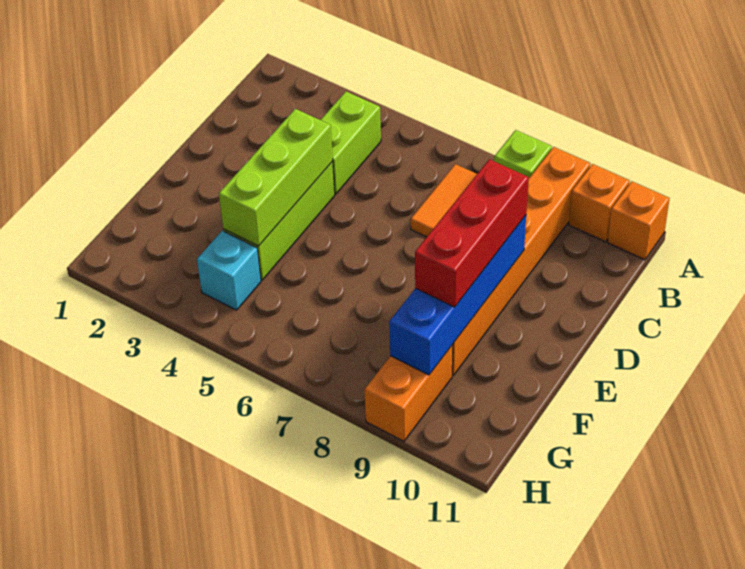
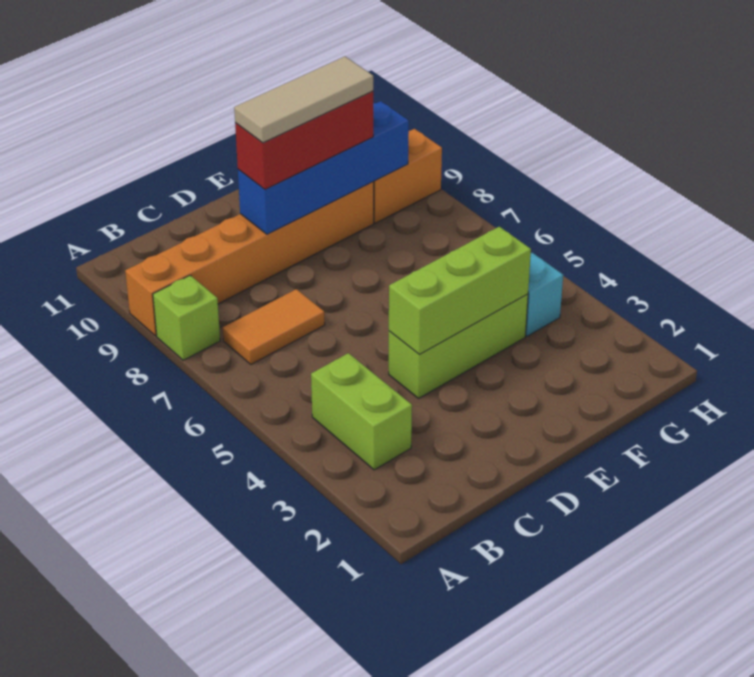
orange 1x1 brick [569,164,630,242] -> none
orange 1x1 brick [608,181,670,260] -> none
lime 1x2 brick [321,92,381,194] -> lime 1x2 brick turned to [311,353,412,470]
none -> tan 1x3 tile [234,57,373,143]

